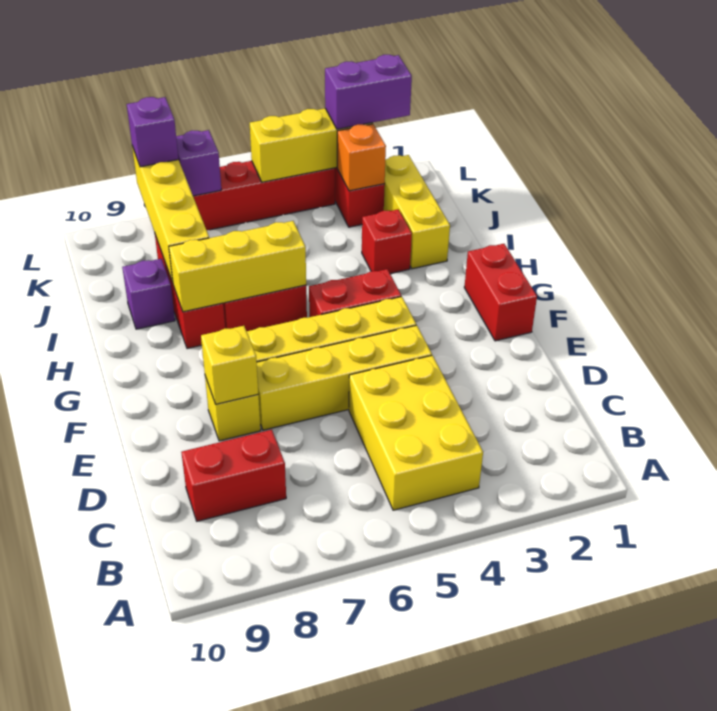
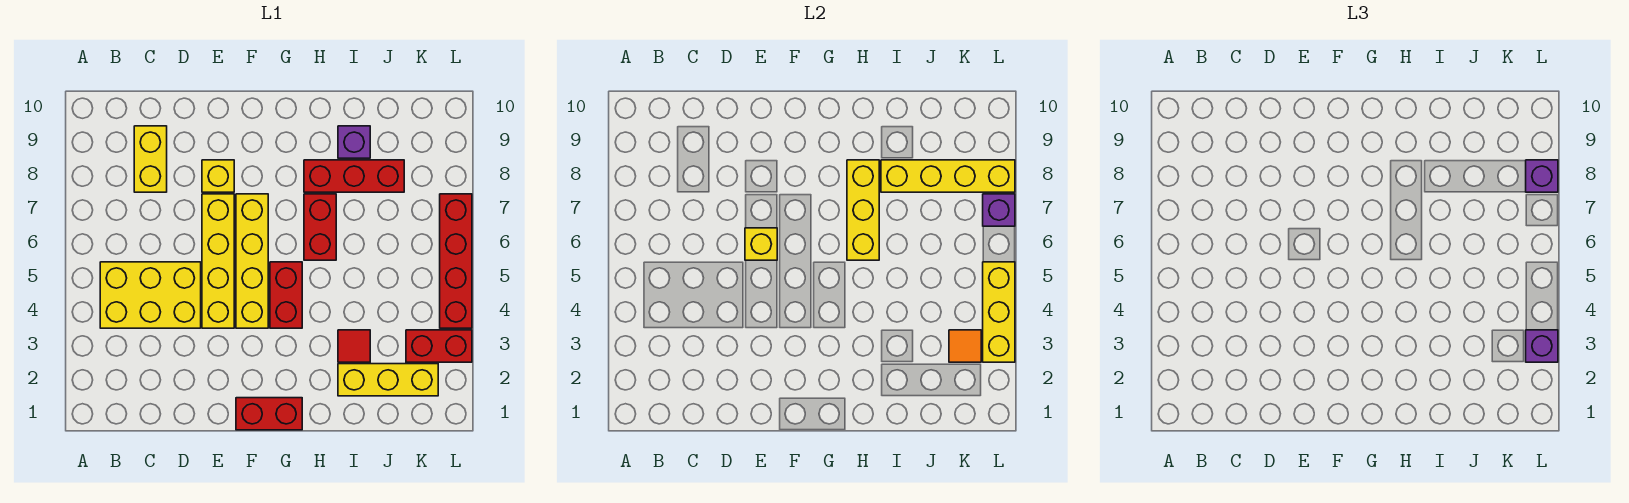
red 1x2 brick [181,430,286,521] -> yellow 1x2 brick [134,126,167,192]
yellow 1x1 brick [201,326,258,404] -> yellow 1x1 brick moved to [745,228,777,260]
red 1x1 brick [362,209,412,274] -> red 1x1 tile [338,330,370,362]
orange 1x1 brick [337,124,386,191] -> orange 1x1 tile [949,330,981,362]
purple 1x2 brick [325,55,412,129] -> purple 1x1 brick [1526,330,1558,362]

